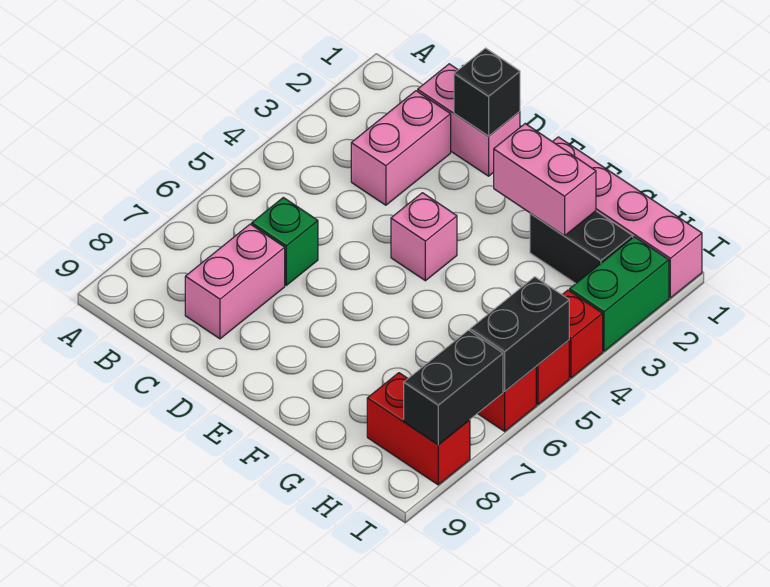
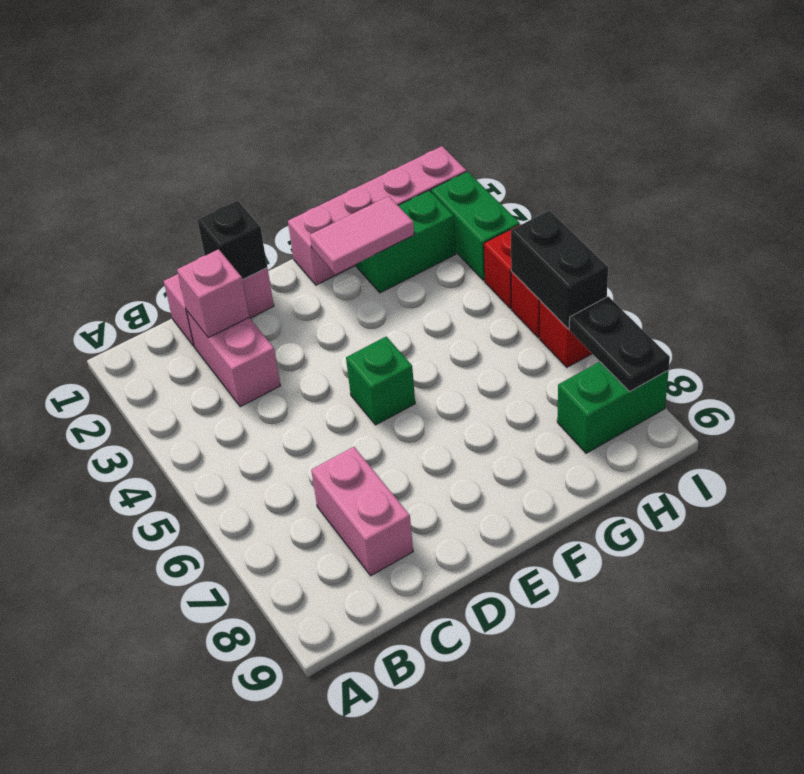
green 1x1 brick [252,197,318,285] -> green 1x1 brick moved to [346,336,415,425]
pink 1x1 brick [391,193,457,281] -> pink 1x1 brick moved to [177,249,249,338]
pink 1x2 brick [494,124,596,236] -> pink 1x2 tile [310,196,414,274]
black 1x2 brick [530,211,633,284] -> green 1x2 brick [356,191,456,293]
red 1x2 brick [367,373,470,485] -> green 1x2 brick [557,362,669,453]
black 1x2 brick [404,330,503,445] -> black 1x2 plate [569,297,670,391]

